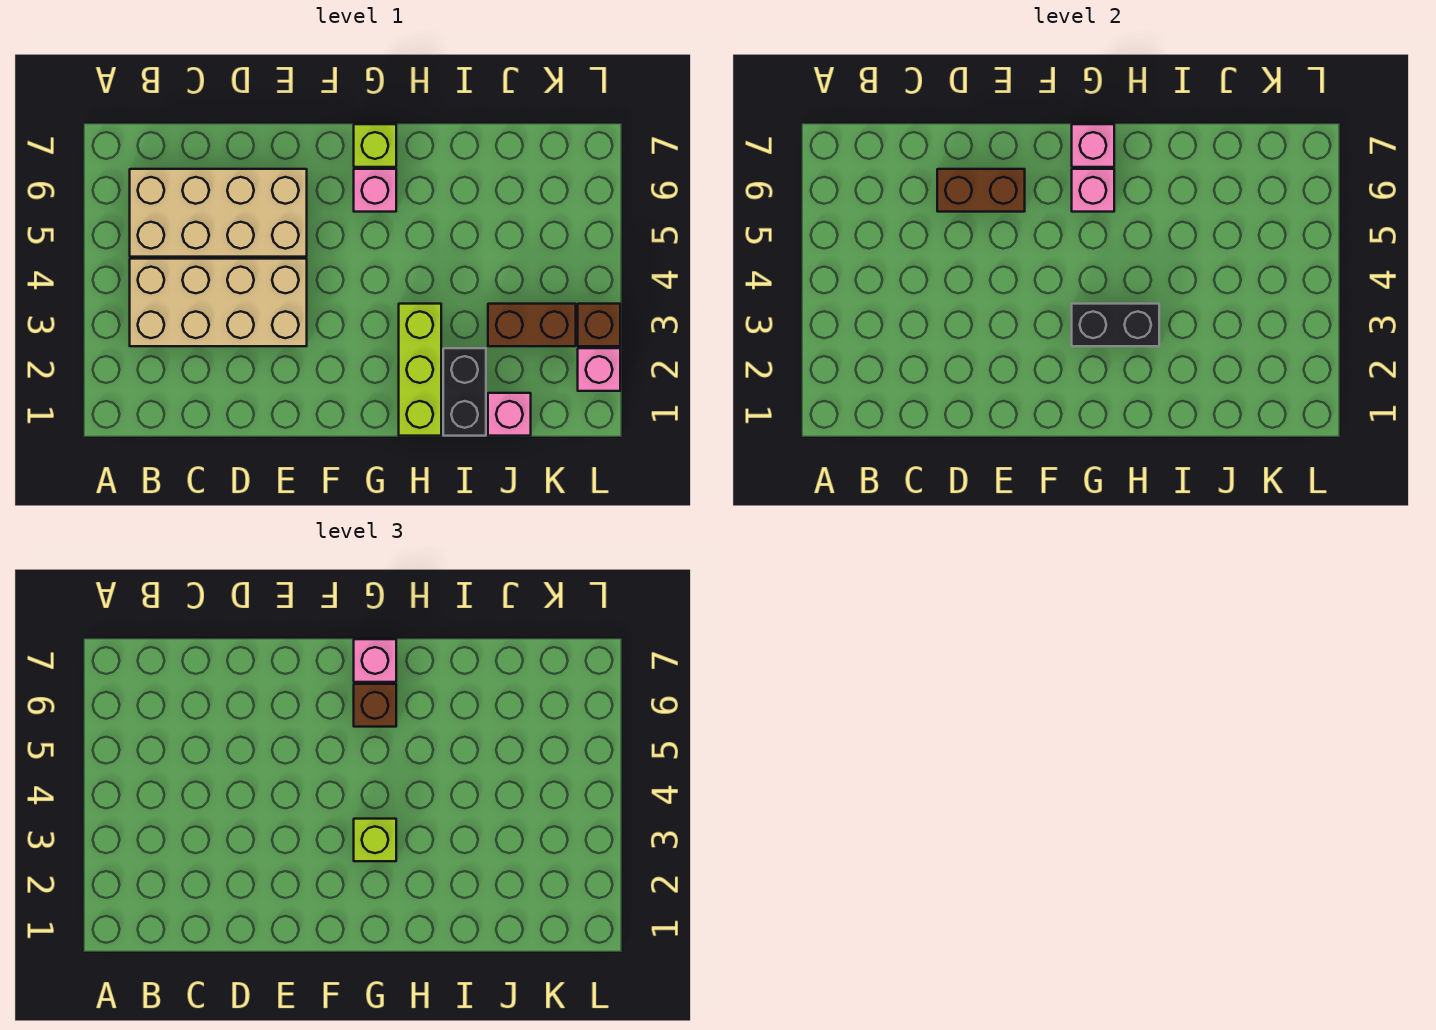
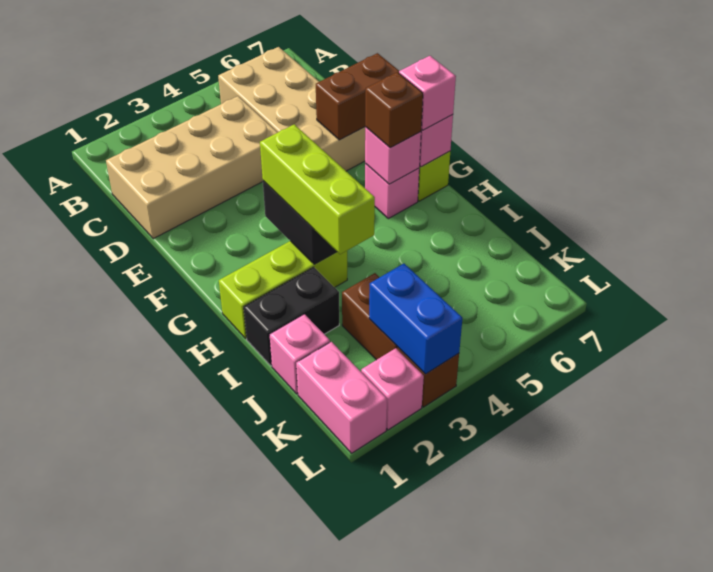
tan 2x4 brick [130,259,307,346] -> tan 2x4 brick turned to [106,96,278,239]
brown 1x2 brick [937,169,1025,212] -> brown 1x2 brick turned to [316,53,399,140]
lime 1x1 brick [354,819,396,861] -> lime 1x3 brick [260,124,375,254]
none -> pink 1x2 brick [296,342,387,453]
none -> blue 1x2 brick [369,264,462,374]

